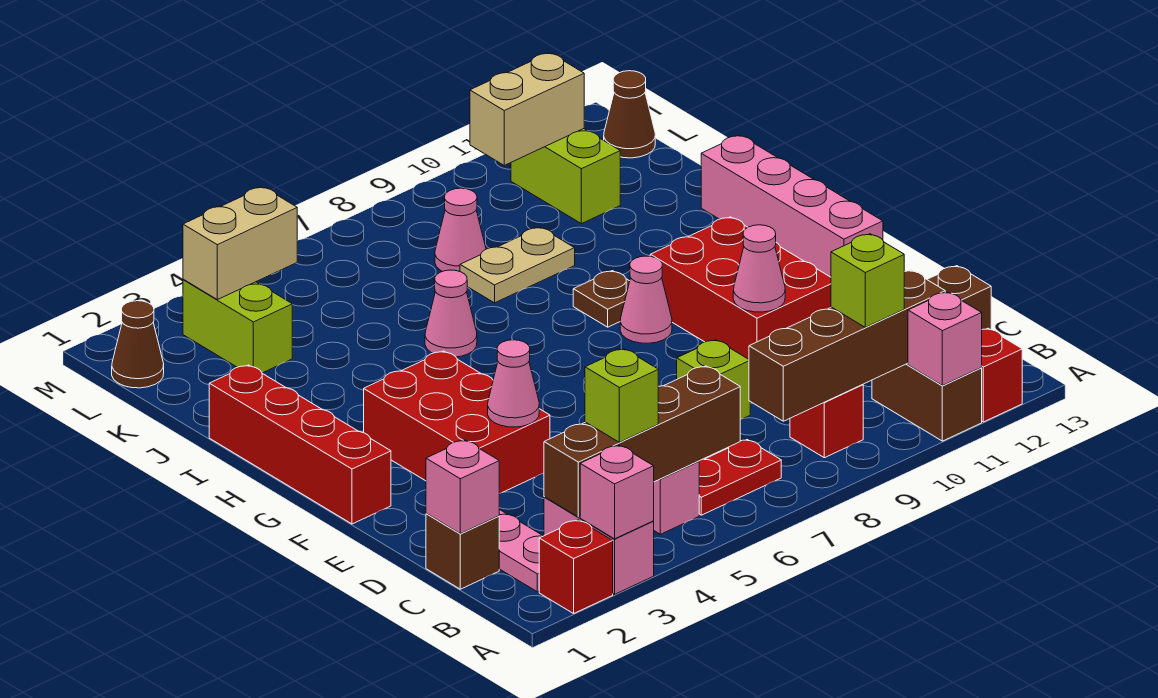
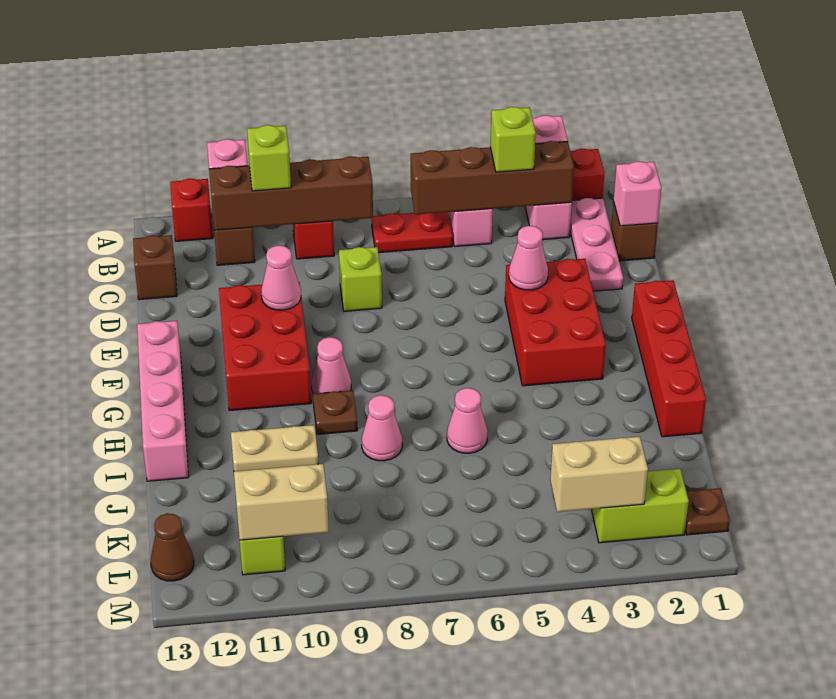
tan 1x2 plate [460,227,575,303] -> tan 1x2 plate moved to [231,425,318,471]
lime 1x2 brick [183,280,292,373] -> lime 1x2 brick turned to [592,469,689,543]
pink 1x1 cone [435,188,486,272] -> pink 1x1 cone moved to [362,395,402,461]
brown 1x1 cone [112,301,164,388] -> brown 1x1 plate [685,488,730,535]

